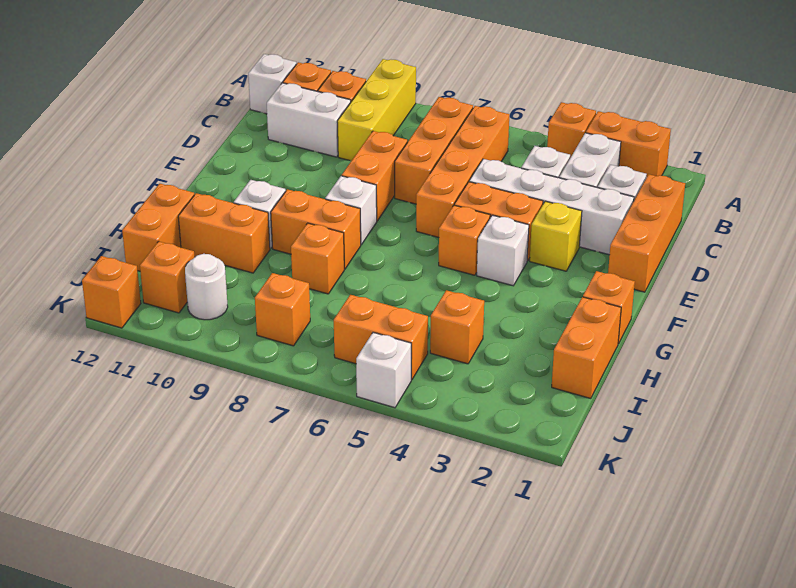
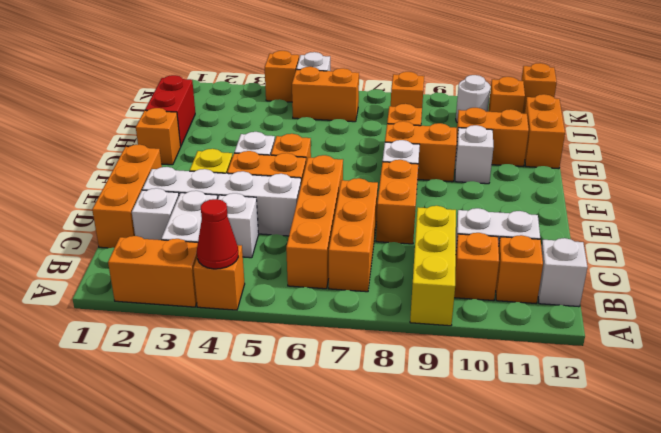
none -> red 1x1 cone [197,199,238,269]
orange 1x2 brick [552,297,621,399] -> red 1x2 brick [145,75,195,146]
orange 1x1 brick [430,290,484,364] -> orange 1x1 brick moved to [265,51,299,102]

